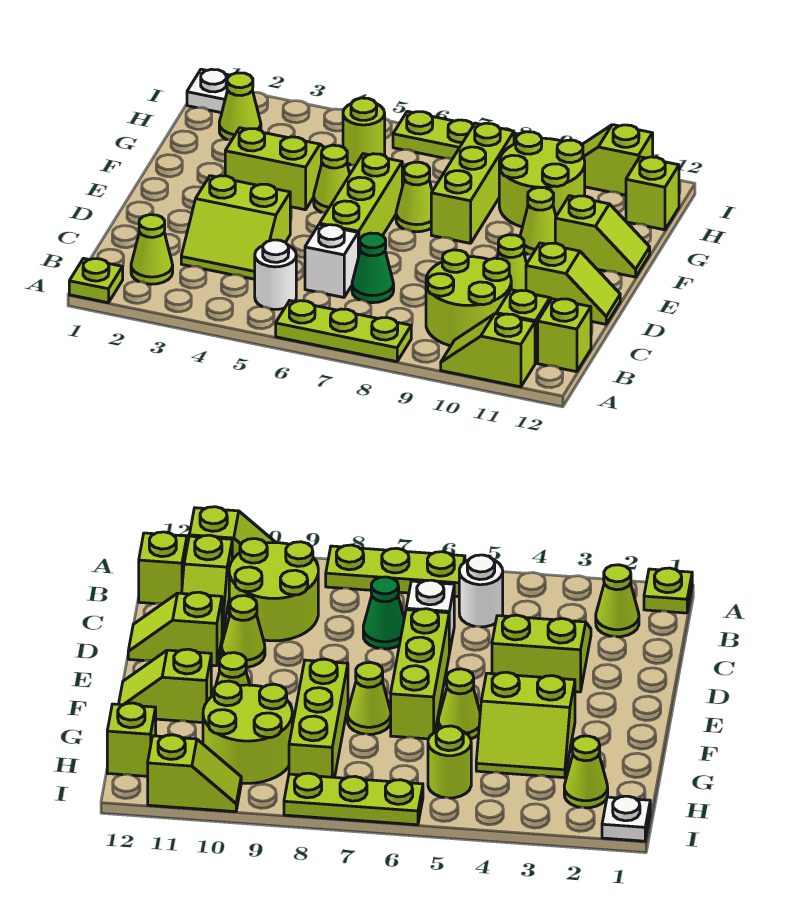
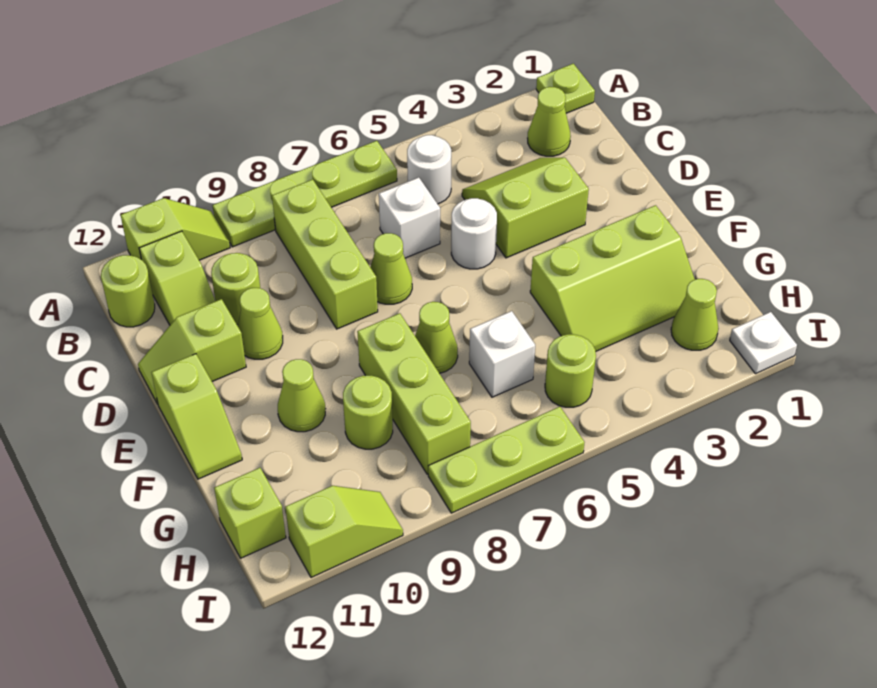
lime 1x3 plate [276,301,411,362] -> lime 1x4 plate [212,141,397,247]
lime 2x2 round brick [426,250,511,346] -> lime 1x1 round brick [211,253,260,325]
lime 1x1 brick [538,299,591,372] -> lime 1x1 round brick [101,255,155,327]
green 1x1 cone [352,233,394,303] -> none
none -> white 1x1 round brick [451,198,497,269]
lime 1x3 brick [320,154,402,257] -> lime 1x3 brick moved to [272,179,378,329]
lime 2x2 slope [225,128,324,210] -> lime 2x3 slope [530,205,695,351]
lime 1x1 cone [314,145,350,213] -> lime 1x1 cone moved to [370,233,412,304]
lime 1x2 slope [555,196,650,277] -> lime 1x2 slope turned to [151,354,242,479]
none -> white 1x1 brick [469,311,535,397]
lime 2x2 round brick [499,132,585,227] -> lime 1x1 round brick [343,376,393,449]

